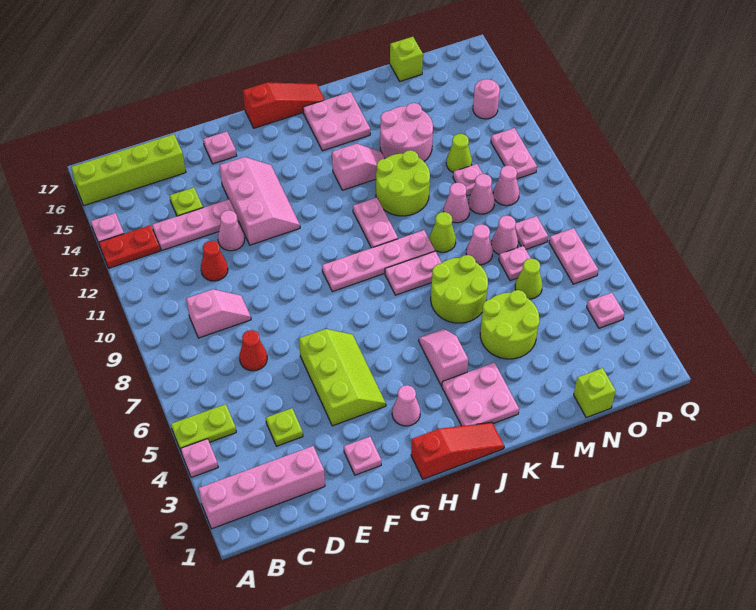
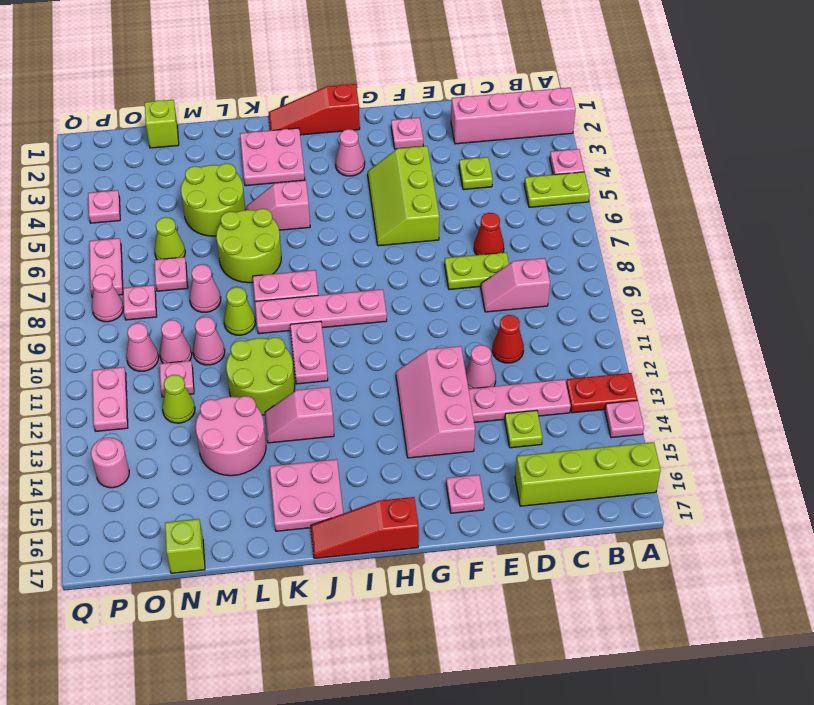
none -> lime 1x2 plate [445,252,509,290]
pink 1x2 slope [418,329,468,386] -> pink 1x2 slope turned to [247,180,310,230]
pink 1x1 cone [492,216,518,254] -> pink 1x1 cone moved to [92,274,123,322]

